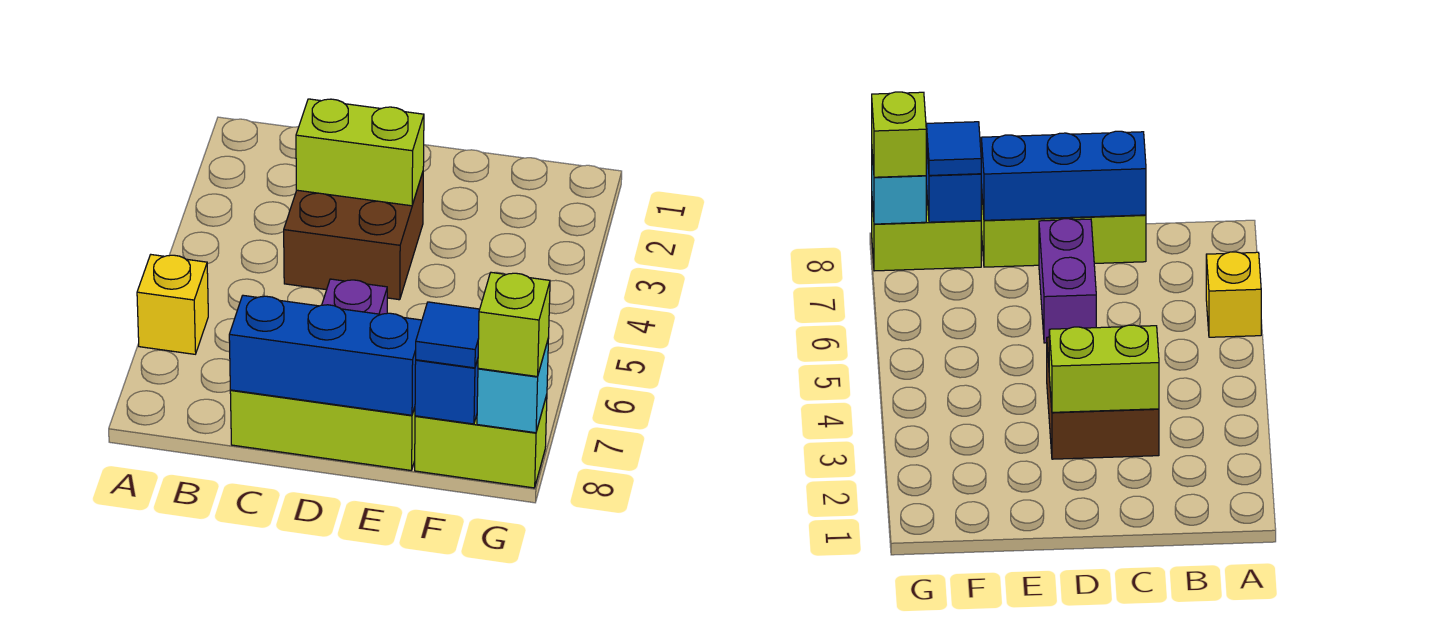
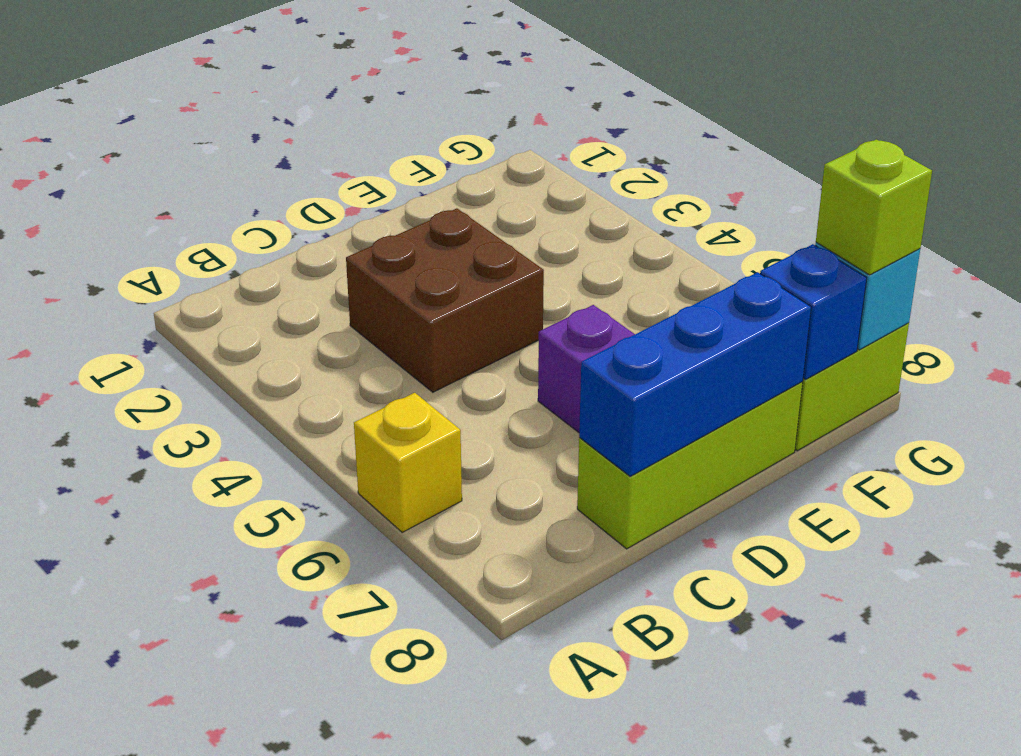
lime 1x2 brick [296,99,424,206] -> none
blue 1x1 tile [416,302,480,368] -> none

